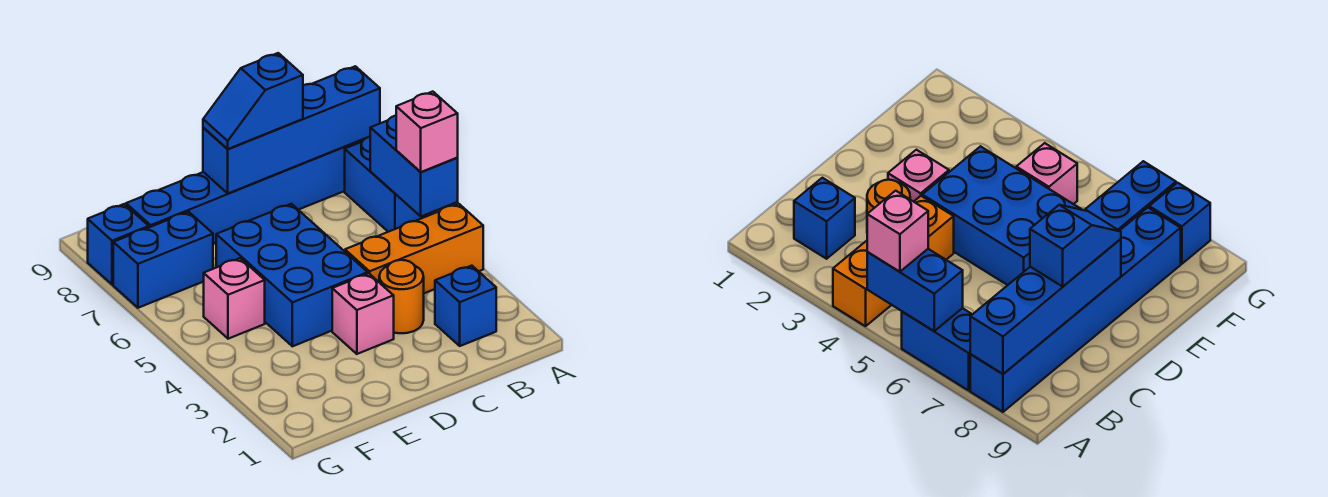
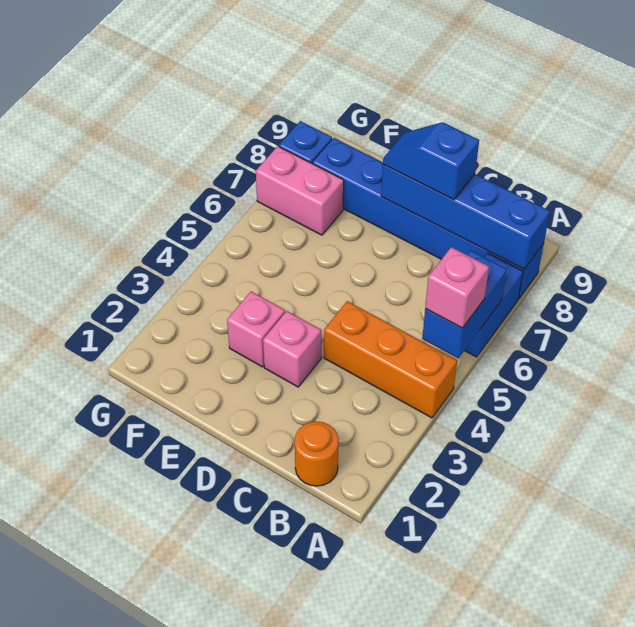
blue 1x1 brick [435,266,496,346] -> none
orange 1x1 round brick [379,260,424,333] -> orange 1x1 round brick moved to [295,421,339,486]
blue 2x3 brick [216,204,368,346] -> none
pink 1x1 brick [204,258,265,339] -> pink 1x1 brick moved to [227,292,285,367]
blue 1x2 brick [113,212,213,308] -> pink 1x2 brick [256,146,344,235]

